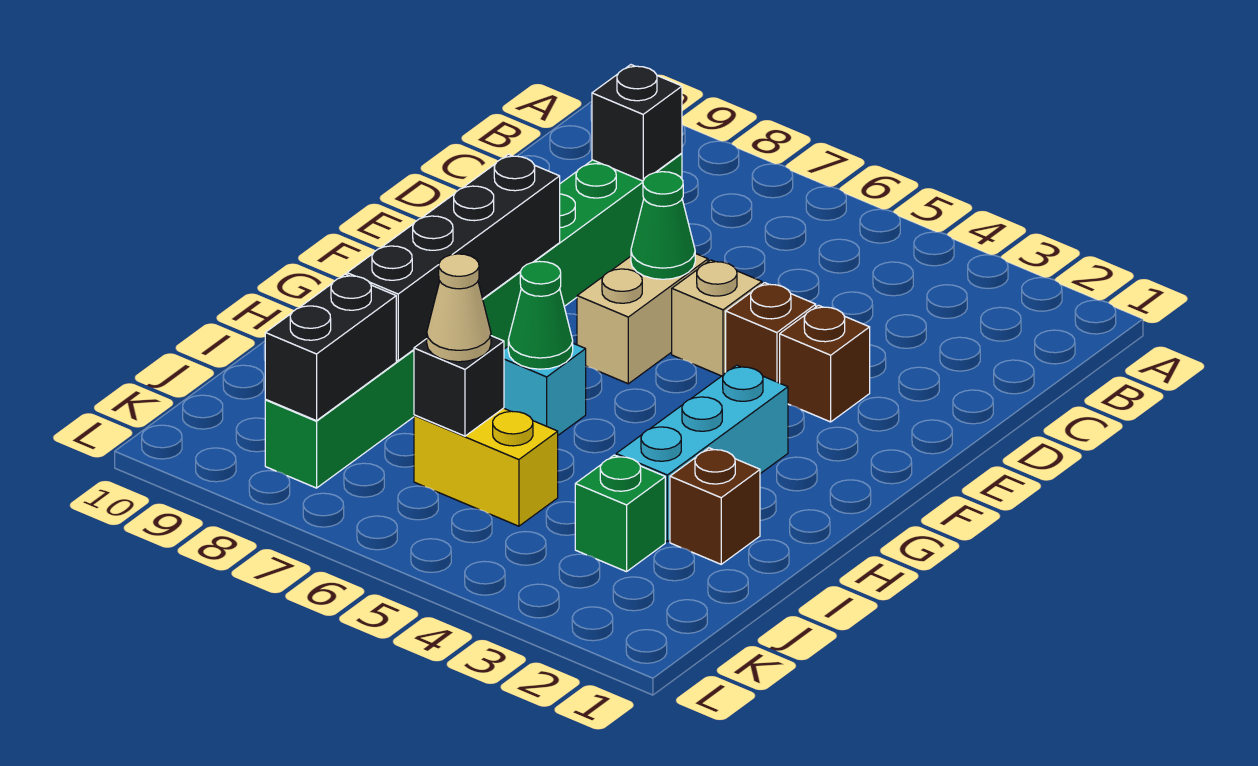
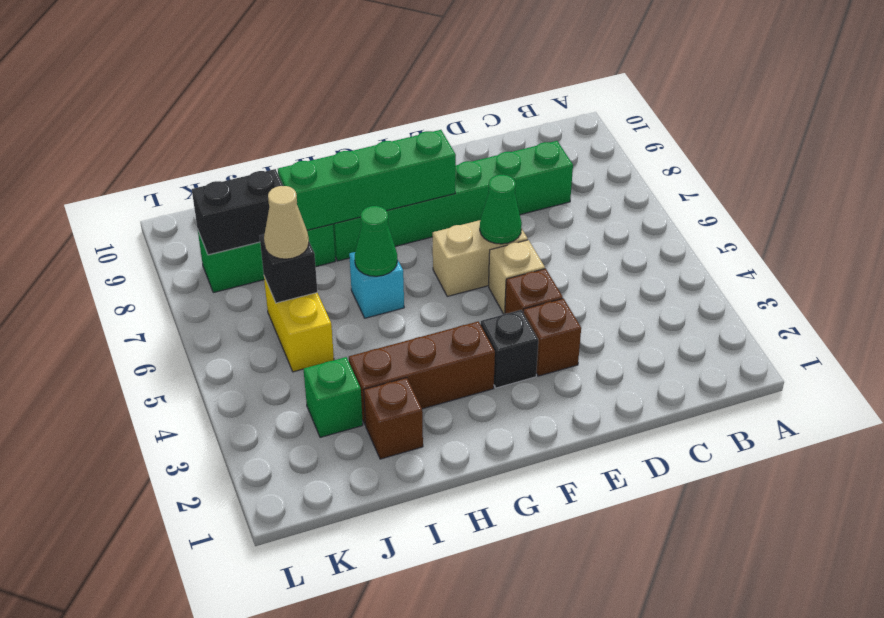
black 1x1 brick [592,65,682,181] -> black 1x1 brick moved to [481,310,538,388]
black 1x4 brick [347,154,560,361] -> green 1x4 brick [278,130,456,230]
cyan 1x3 brick [616,365,788,542] -> brown 1x3 brick [349,321,495,425]

